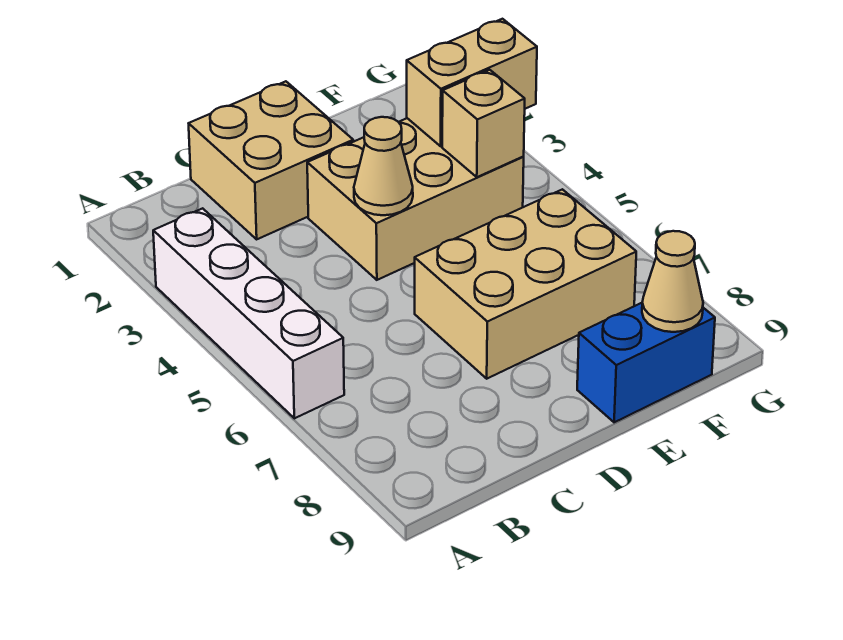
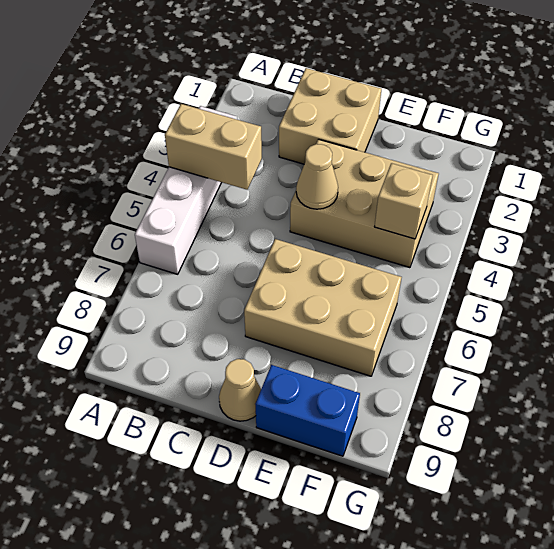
tan 1x2 brick [407,19,537,146] -> tan 1x2 brick moved to [165,104,262,190]
tan 1x1 cone [642,231,703,332] -> tan 1x1 cone moved to [219,359,261,421]

